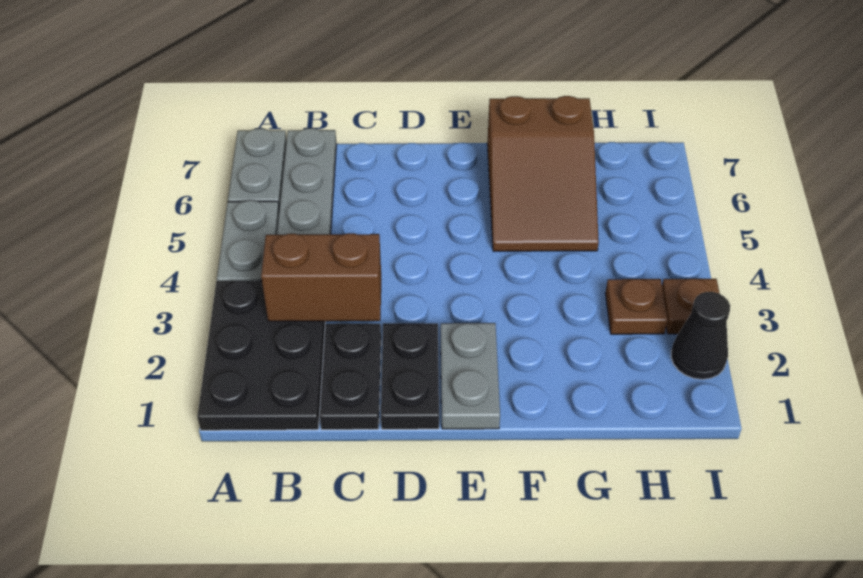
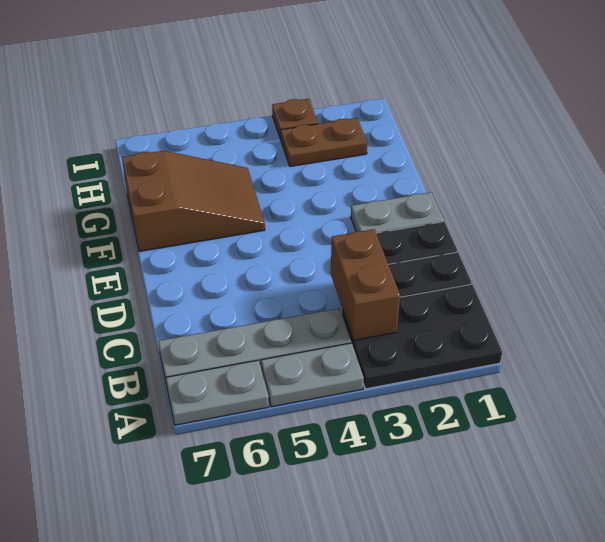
brown 1x1 plate [605,279,668,334] -> brown 1x2 plate [281,118,367,167]
black 1x1 cone [671,292,730,379] -> none

